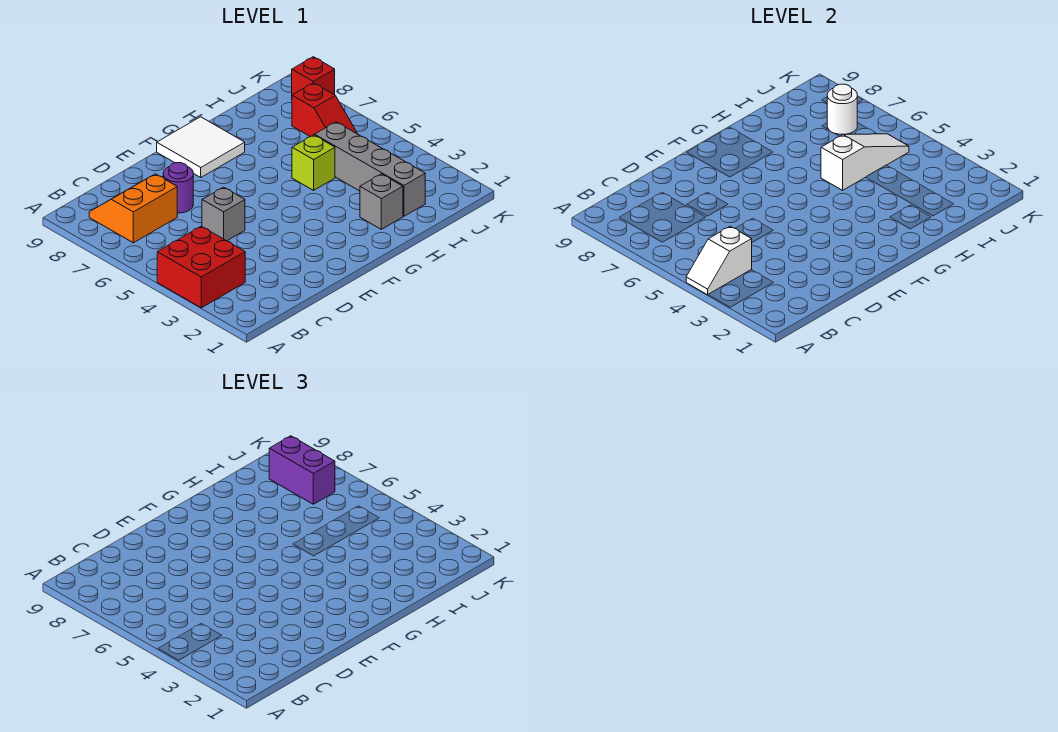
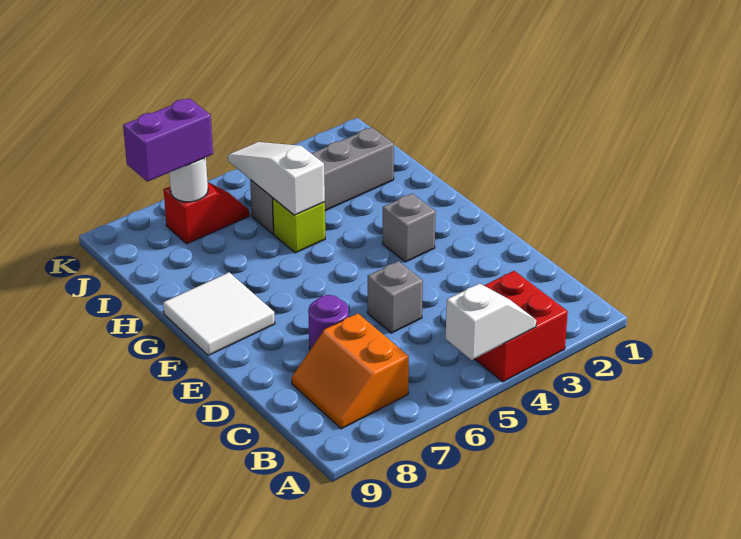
white 1x2 slope [686,226,752,295] -> white 1x2 slope turned to [446,283,536,360]
grey 1x1 brick [360,174,403,229] -> grey 1x1 brick moved to [383,194,436,262]
red 1x1 brick [292,57,335,95] -> none

